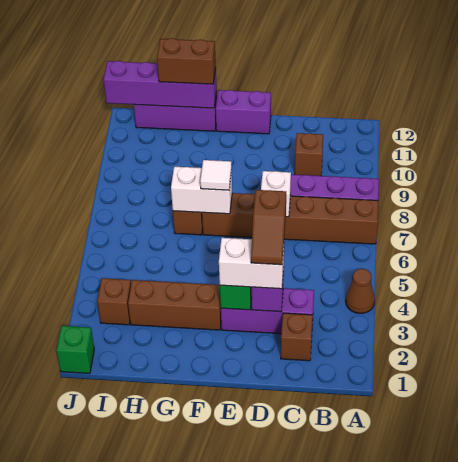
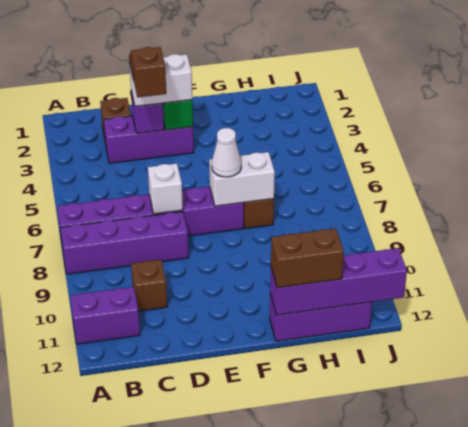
brown 1x1 cone [346,269,375,313] -> none
brown 1x6 brick [202,193,378,244] -> purple 1x6 brick [57,187,244,241]
purple 1x2 brick [216,90,271,134] -> purple 1x2 brick moved to [71,287,140,344]
brown 1x3 brick [128,280,221,330] -> none
white 1x1 tile [200,160,232,190] -> white 1x1 cone [212,128,241,177]
brown 1x1 brick [97,278,131,325] -> none
green 1x1 brick [56,326,94,373] -> none

